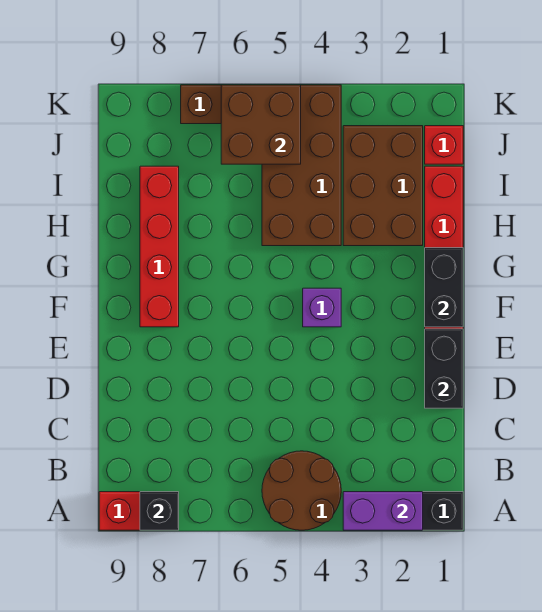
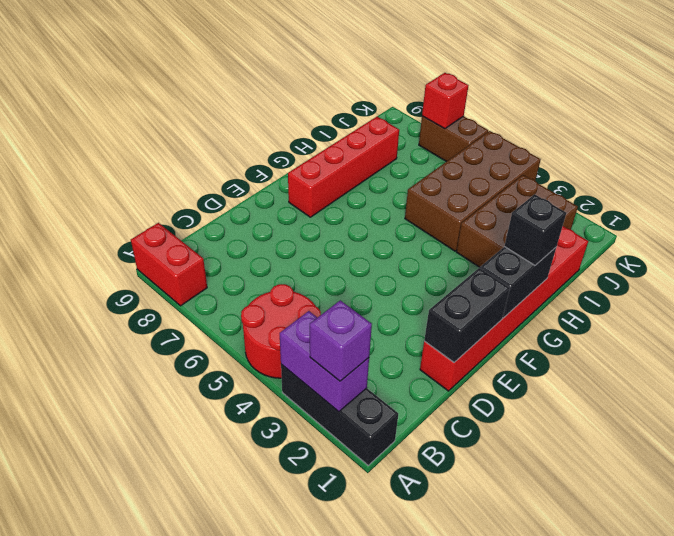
brown 2x2 round brick [262,451,341,530] -> red 2x2 round brick [241,284,321,378]
black 1x1 brick [140,492,179,530] -> black 1x1 brick moved to [504,194,566,265]
purple 1x1 brick [303,288,341,327] -> purple 1x1 brick moved to [310,300,372,381]
red 1x1 brick [425,126,463,164] -> red 1x1 brick moved to [422,73,469,129]
brown 2x2 brick [221,85,301,164] -> none

